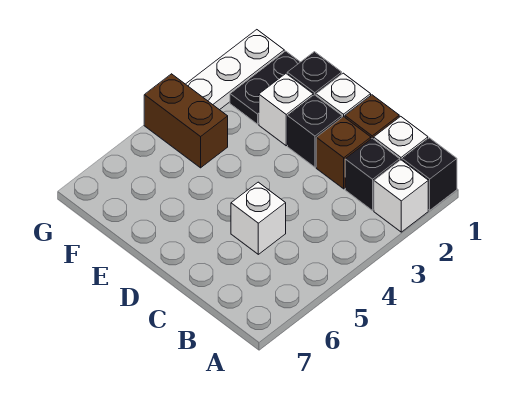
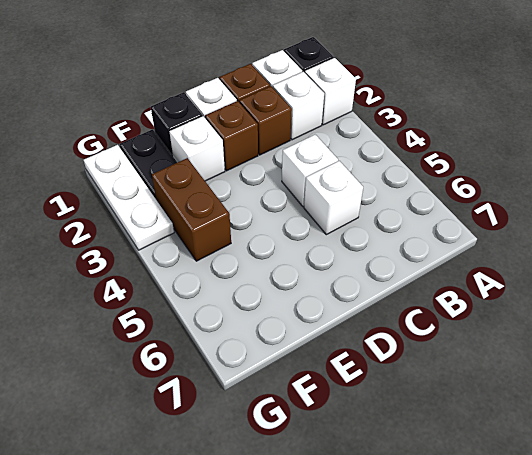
black 1x1 brick [345,138,400,210] -> white 1x1 brick [273,72,324,140]
none -> white 1x1 brick [282,135,338,207]
black 1x1 brick [288,95,342,167] -> brown 1x1 brick [205,101,258,171]
brown 1x2 brick [144,74,228,168] -> brown 1x2 brick turned to [152,158,231,261]

